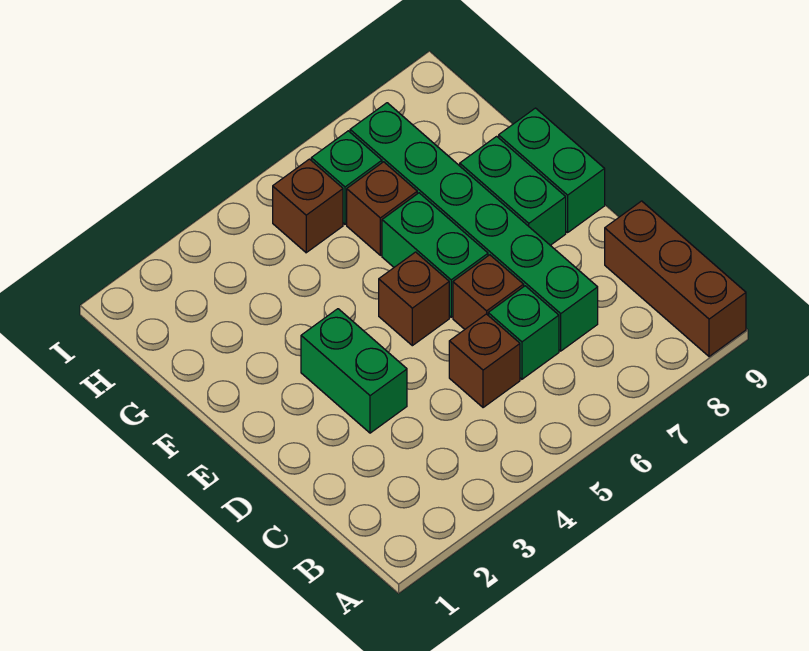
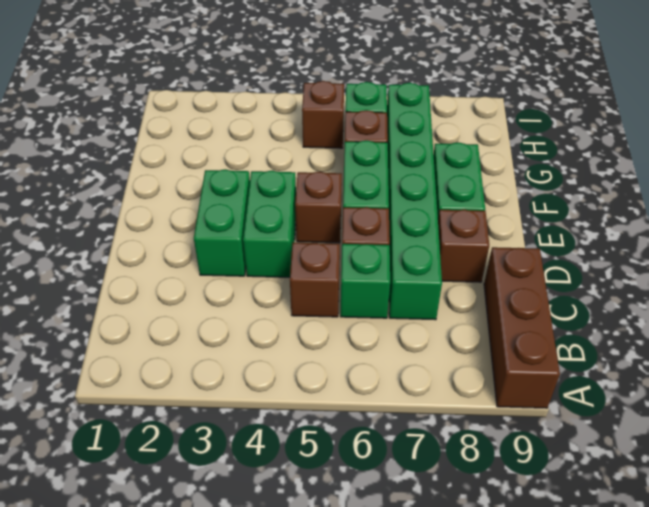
none -> brown 1x1 brick [438,209,489,282]
green 1x2 brick [499,108,605,232] -> green 1x2 brick moved to [243,171,296,277]

